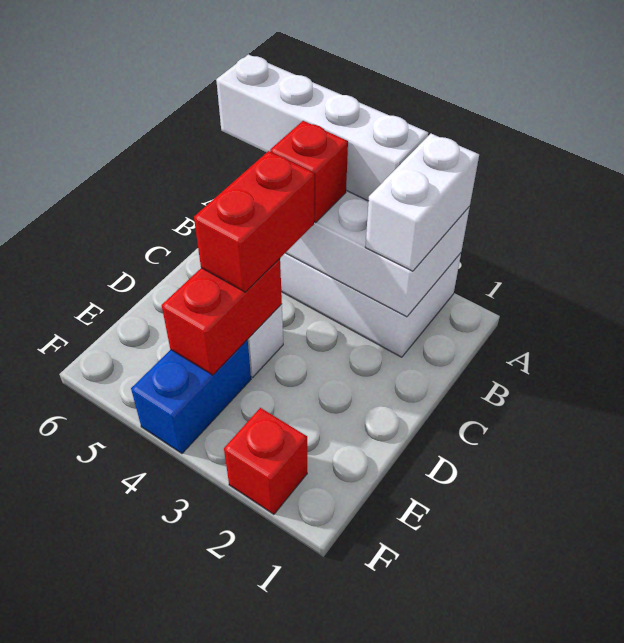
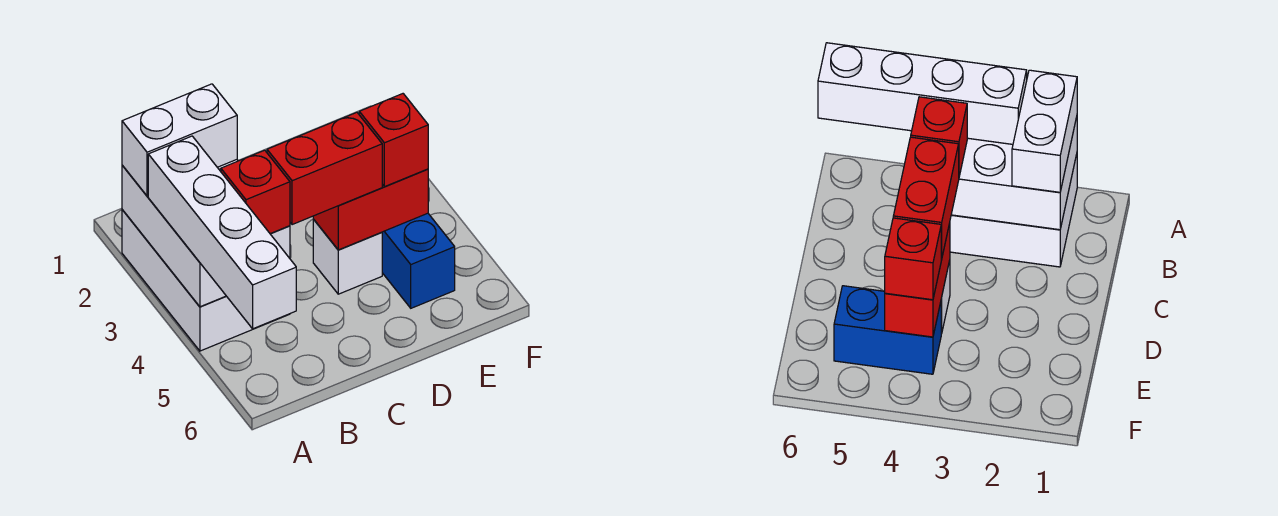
blue 1x2 brick [131,340,251,453] -> blue 1x2 brick turned to [382,213,455,308]
red 1x1 brick [224,408,307,514] -> red 1x1 brick moved to [359,94,428,187]

